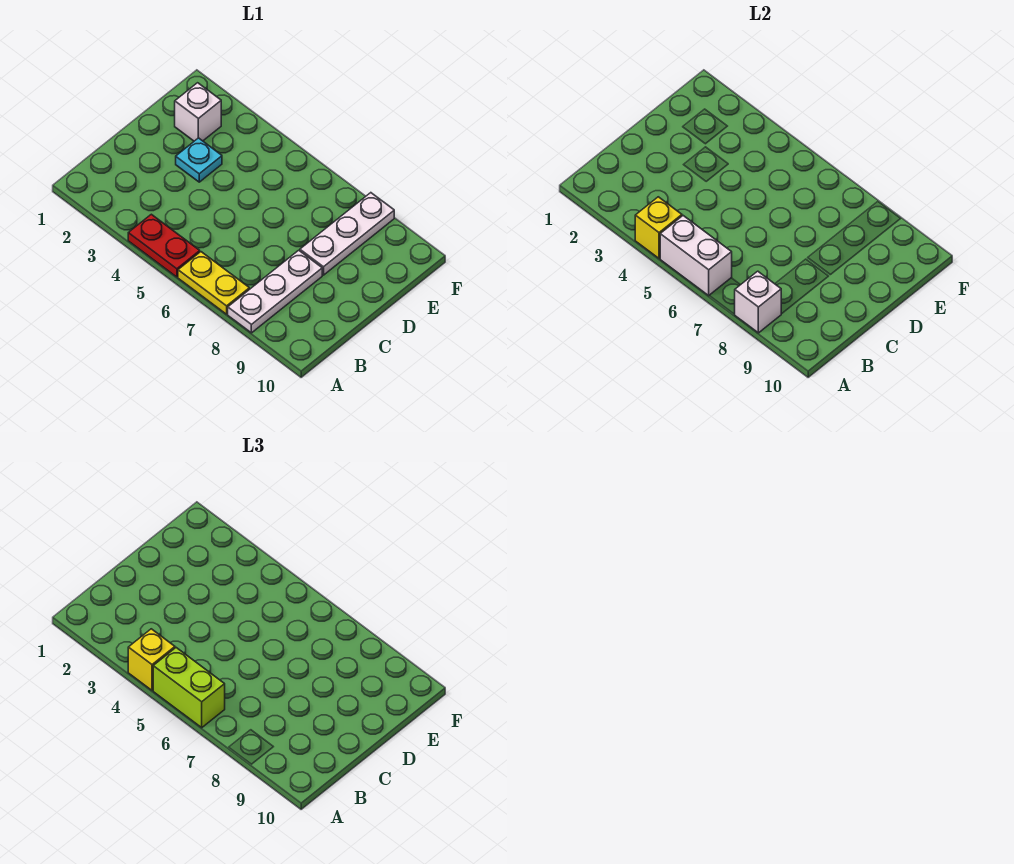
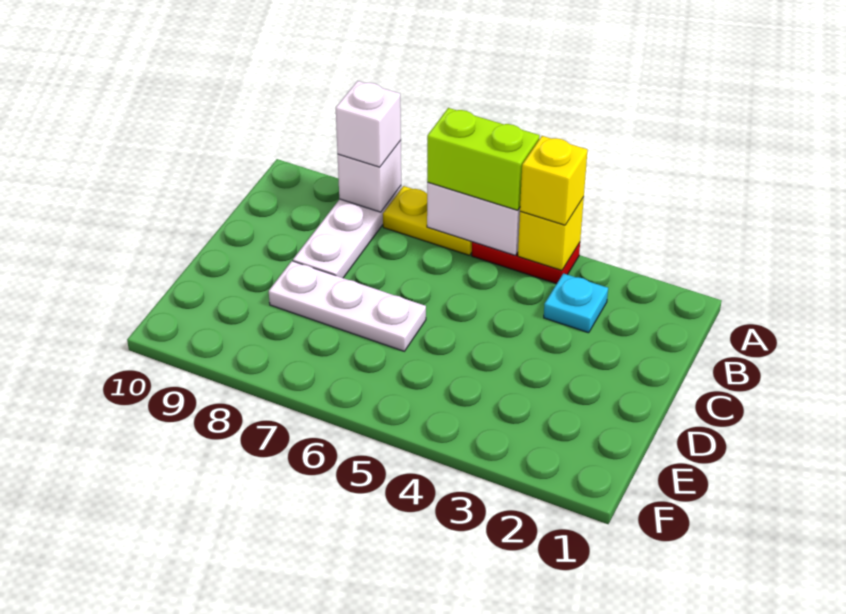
cyan 1x1 plate [176,138,222,182] -> cyan 1x1 plate moved to [544,273,608,333]
white 1x3 plate [300,193,394,275] -> white 1x3 plate turned to [269,261,426,351]
white 1x1 brick [175,83,221,141] -> white 1x1 brick moved to [336,81,401,167]

